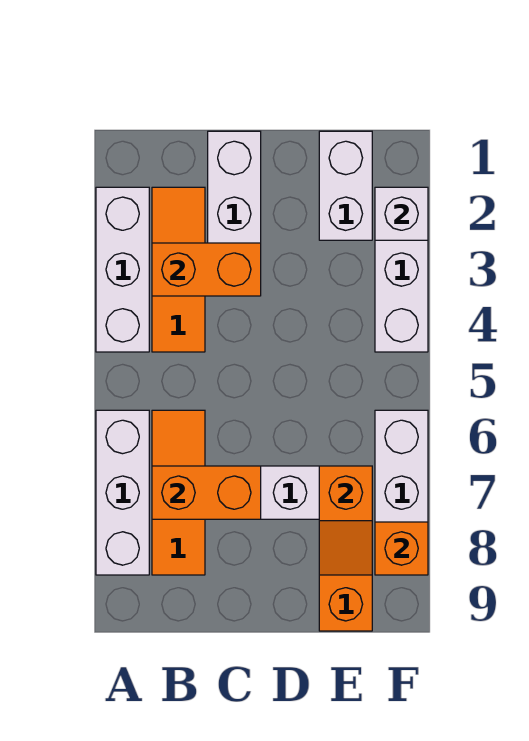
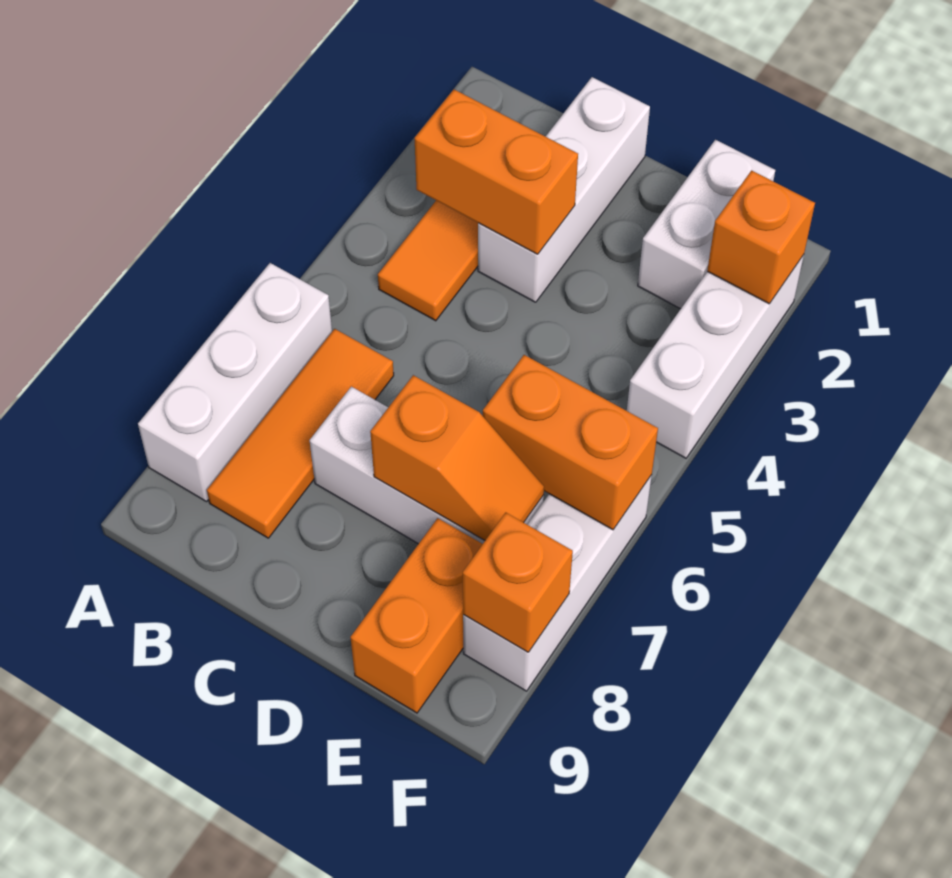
white 1x3 brick [96,187,149,352] -> none
orange 1x2 brick [152,466,261,519] -> orange 1x2 brick moved to [483,355,658,530]
orange 1x2 slope [319,466,372,575] -> orange 1x2 slope turned to [370,375,544,540]
white 1x1 brick [375,187,428,240] -> orange 1x1 brick [707,170,815,304]

